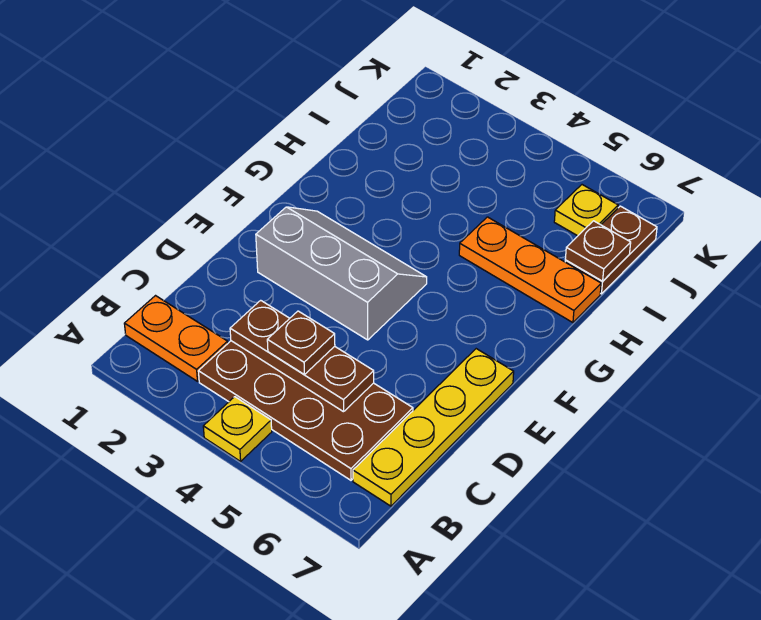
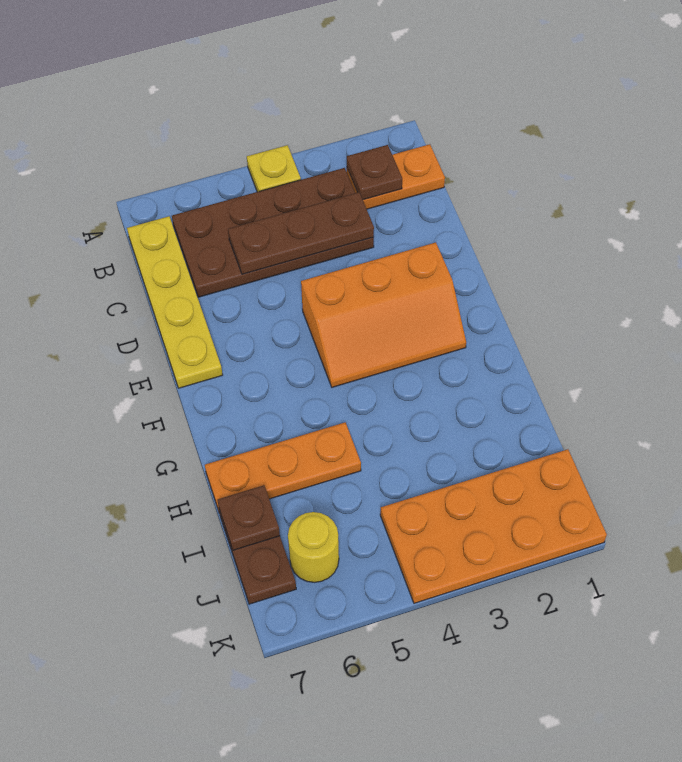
brown 1x1 plate [267,311,335,375] -> brown 1x1 plate moved to [347,145,402,200]
grey 2x3 slope [256,207,427,340] -> orange 2x3 slope [301,242,466,387]
none -> orange 2x4 plate [380,449,607,603]
yellow 1x1 plate [554,185,618,236] -> yellow 1x1 round brick [288,512,339,582]

